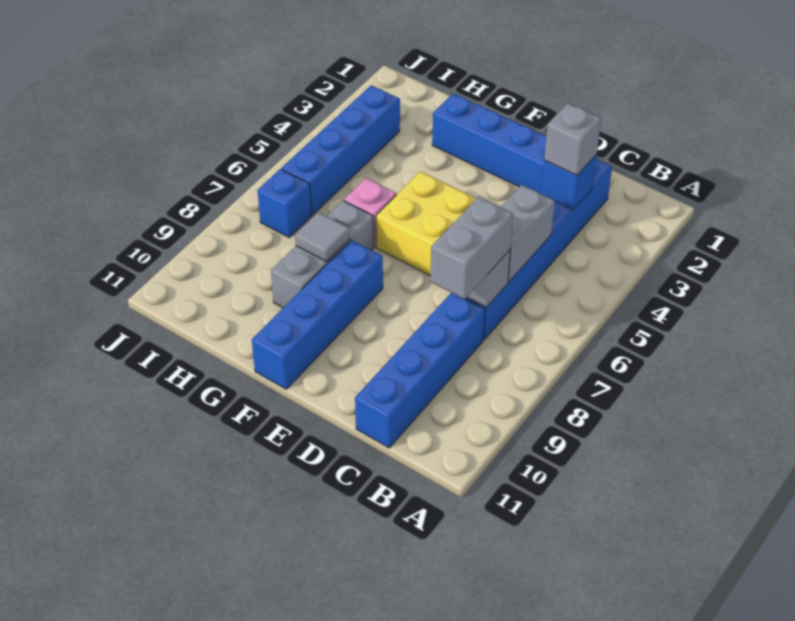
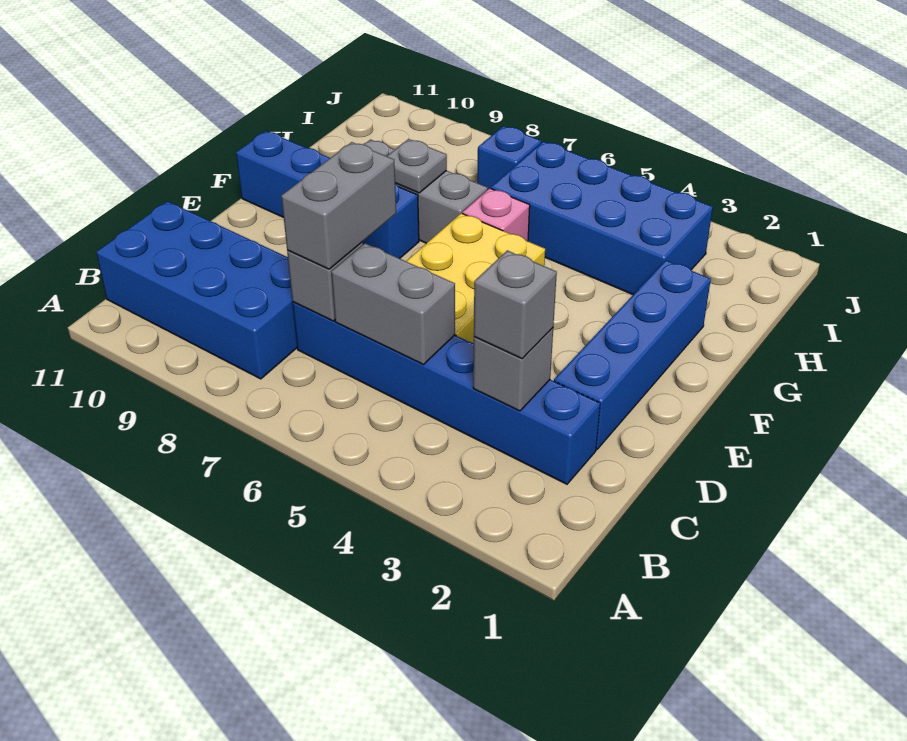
blue 1x1 brick [541,155,597,210] -> grey 1x1 brick [473,328,553,411]
grey 1x2 brick [430,197,513,299] -> grey 1x2 brick turned to [281,142,396,269]
blue 1x4 brick [355,293,485,448] -> blue 2x4 brick [96,201,297,379]
grey 1x1 tile [295,212,350,262] -> grey 1x1 plate [387,139,447,193]
blue 1x4 brick [282,85,400,215] -> blue 2x4 brick [491,141,713,295]

